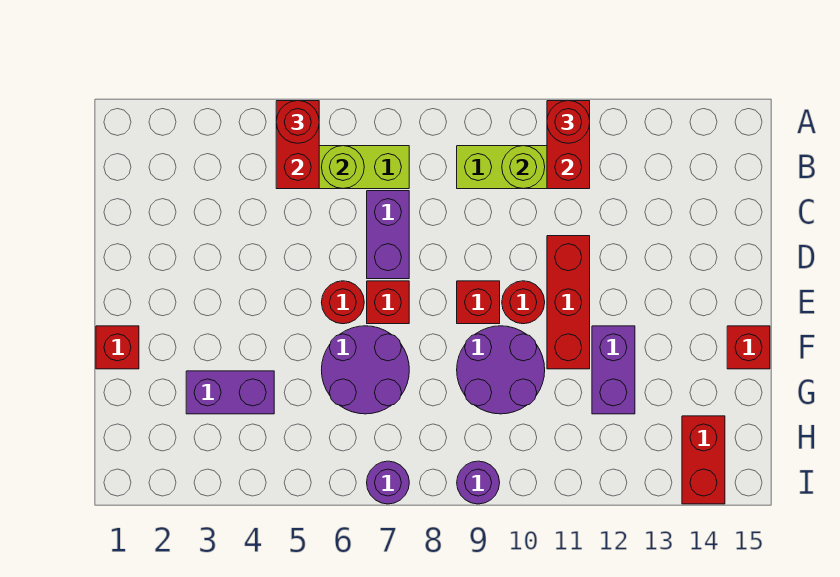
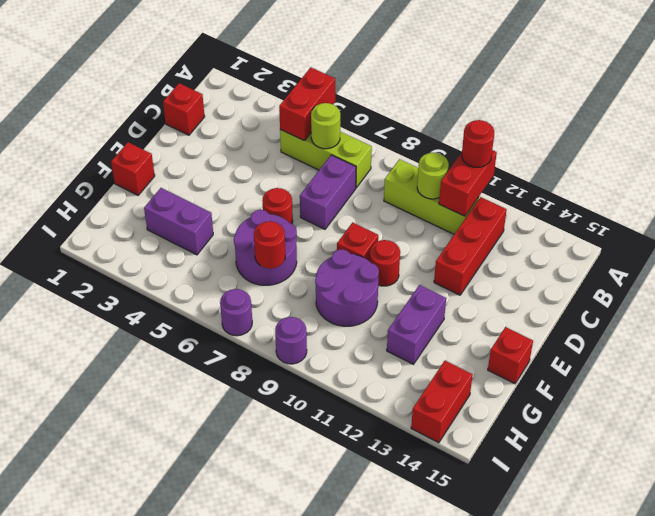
red 1x1 round brick [276,101,319,143] -> red 1x1 round brick moved to [254,221,285,269]
red 1x3 brick [547,236,590,369] -> red 1x3 brick moved to [434,197,507,295]
red 1x1 brick [367,281,409,324] -> red 1x1 brick moved to [163,83,205,135]

